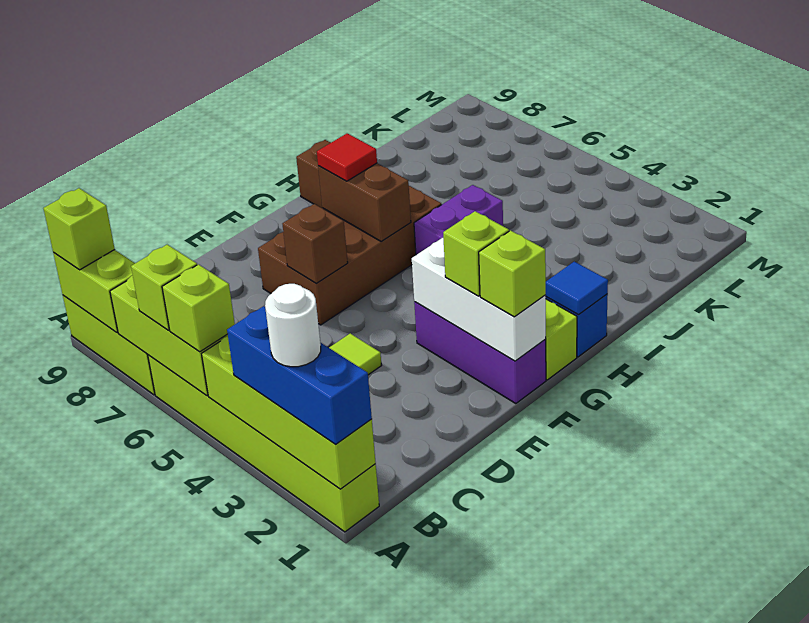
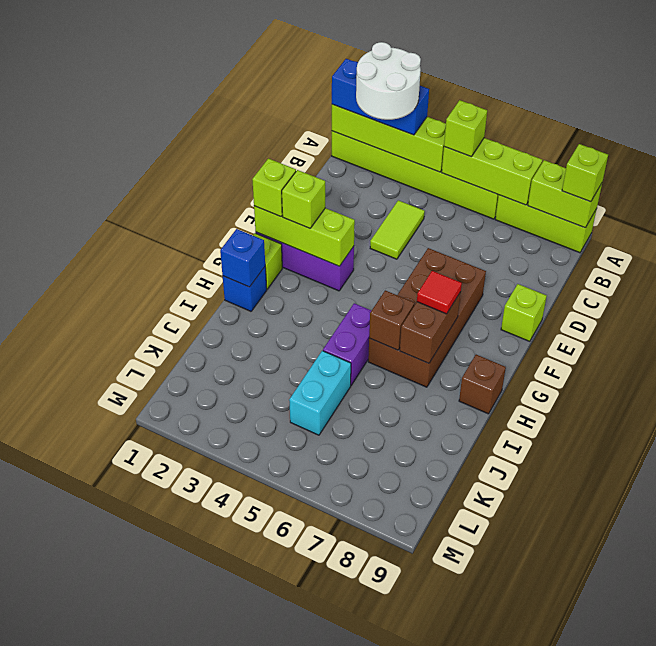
white 1x1 round brick [265,284,321,367] -> white 2x2 round brick [356,42,421,120]
lime 1x1 brick [131,245,197,330] -> lime 1x1 brick moved to [501,284,547,341]
brown 1x1 brick [283,204,348,284] -> brown 1x1 brick moved to [369,290,414,350]
white 1x3 brick [412,238,546,361] -> lime 1x3 brick [254,206,355,266]
brown 1x2 brick [318,163,411,242] -> brown 1x2 brick turned to [400,292,461,363]
blue 1x1 tile [546,262,608,315] -> blue 1x1 brick [220,229,265,287]
none -> cyan 1x2 brick [289,351,351,435]

